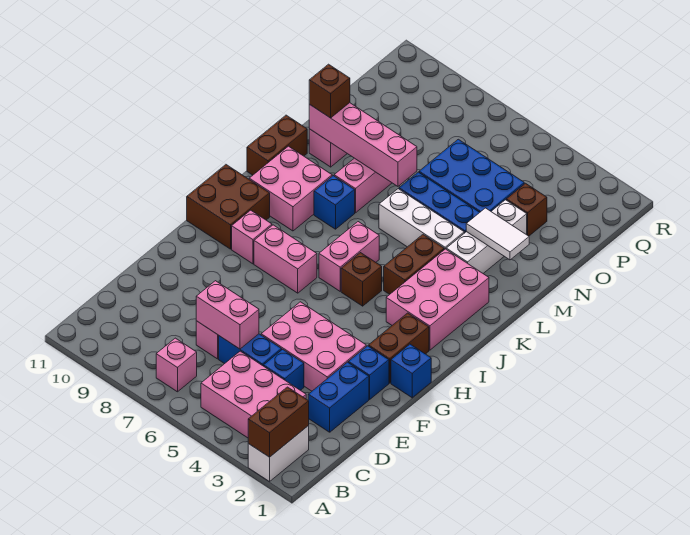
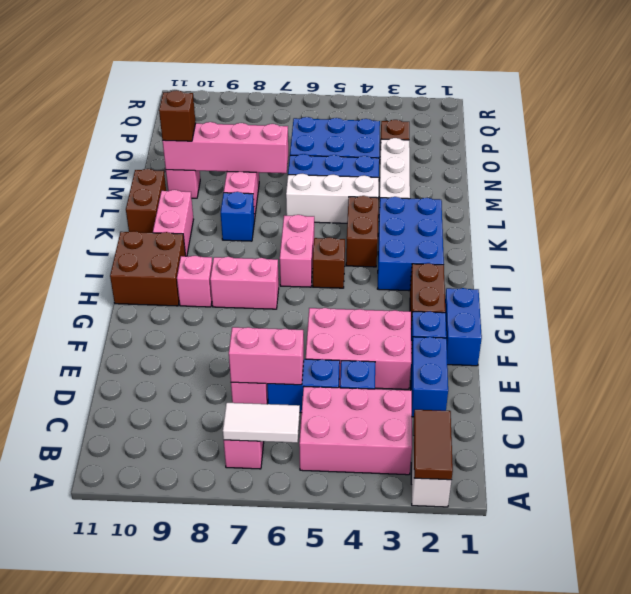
brown 1x2 brick [248,387,309,457] -> brown 1x2 tile [414,410,453,480]
blue 1x1 brick [391,344,431,398] -> blue 1x2 brick [445,288,482,366]
pink 2x3 brick [386,249,489,350] -> blue 2x3 brick [378,197,444,291]
pink 2x2 brick [249,146,332,231] -> pink 1x2 brick [153,190,193,256]
white 1x2 tile [466,208,529,260] -> white 1x2 tile moved to [223,403,300,443]

